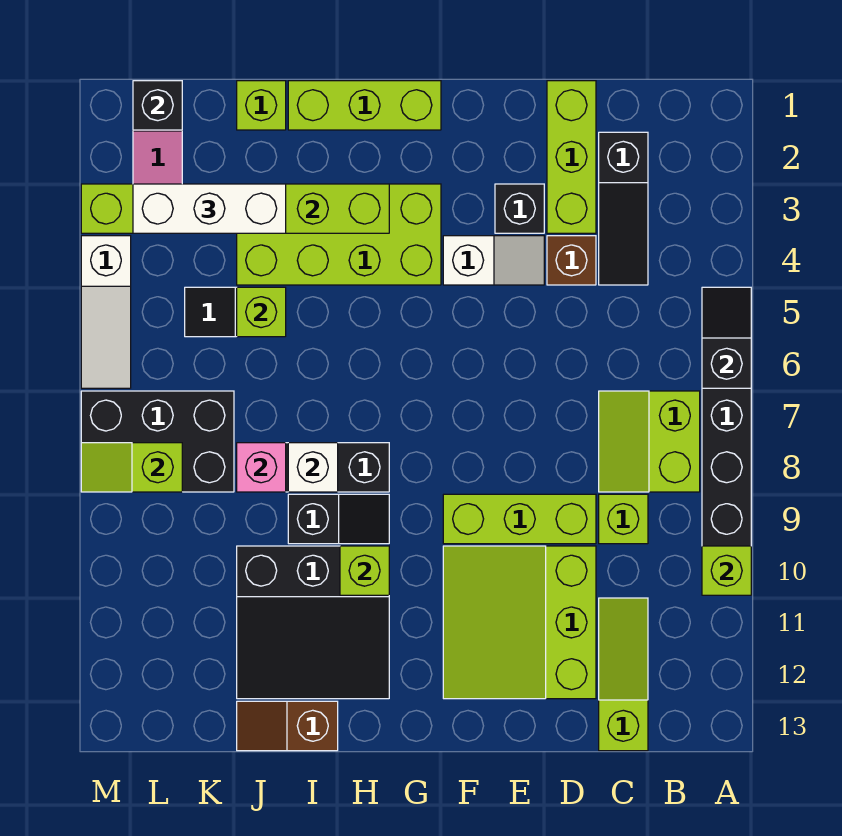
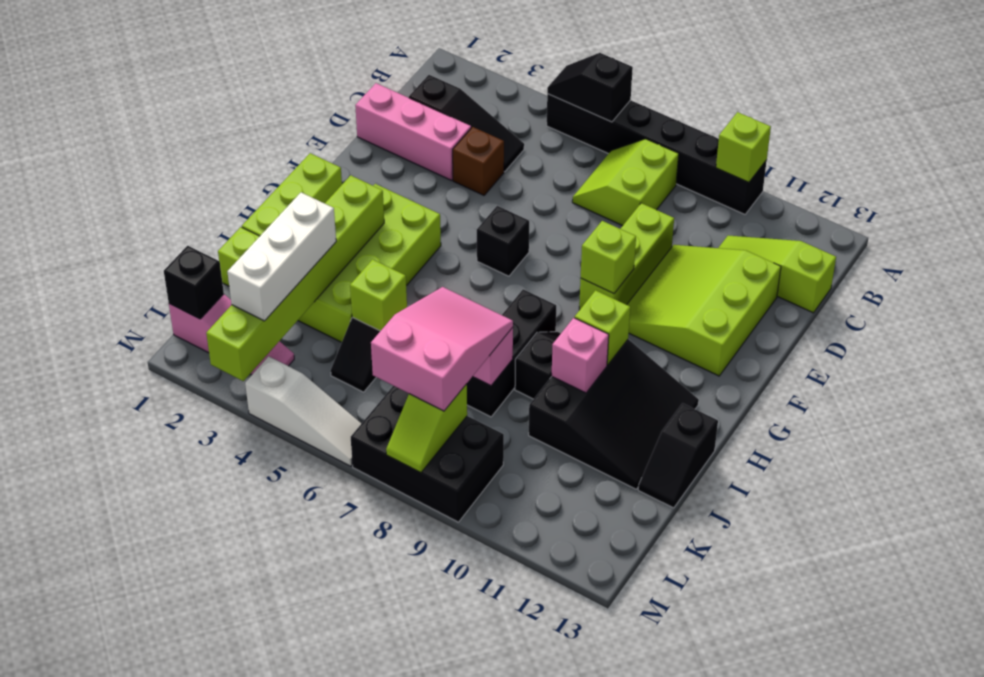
lime 2x2 slope [599,391,700,492] -> lime 2x2 slope turned to [572,139,679,226]
lime 1x1 brick [599,494,648,544] -> lime 1x1 brick moved to [581,221,636,294]
lime 1x3 brick [547,81,596,233] -> pink 1x3 brick [355,83,471,180]
lime 3x3 slope [443,546,596,699] -> lime 3x3 slope turned to [627,245,781,376]
black 1x1 brick [495,184,544,233] -> black 1x1 brick moved to [477,206,529,276]
white 1x2 slope [443,236,544,285] -> none
white 1x1 brick [288,443,338,492] -> none
none -> pink 1x1 brick [552,318,609,393]
brown 1x2 slope [237,701,338,751] -> black 1x2 slope [638,403,718,508]
none -> pink 2x3 slope [371,287,513,411]
black 2x3 brick [81,391,234,492] -> black 2x3 brick turned to [351,386,504,522]

